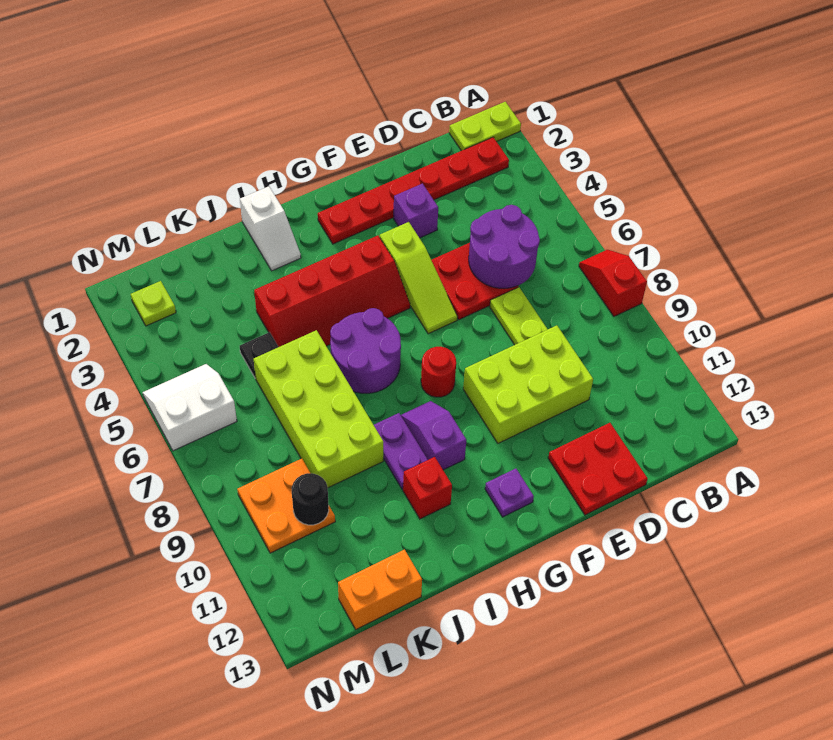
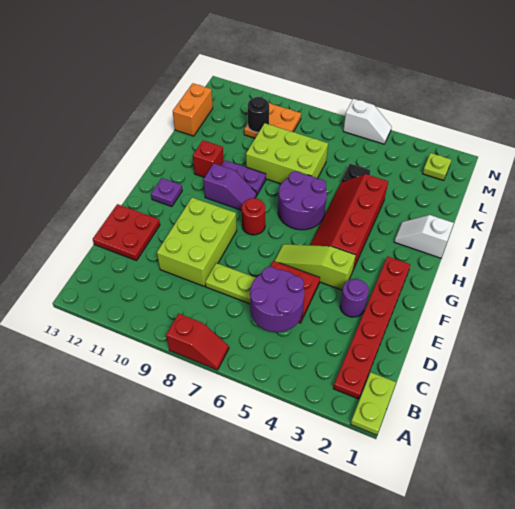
purple 1x1 brick [394,184,438,238] -> purple 1x1 round brick [340,279,369,317]
lime 2x4 brick [254,330,383,488] -> lime 2x3 brick [246,123,328,184]
white 2x2 slope [143,364,237,451] -> white 1x2 slope [343,99,392,144]

